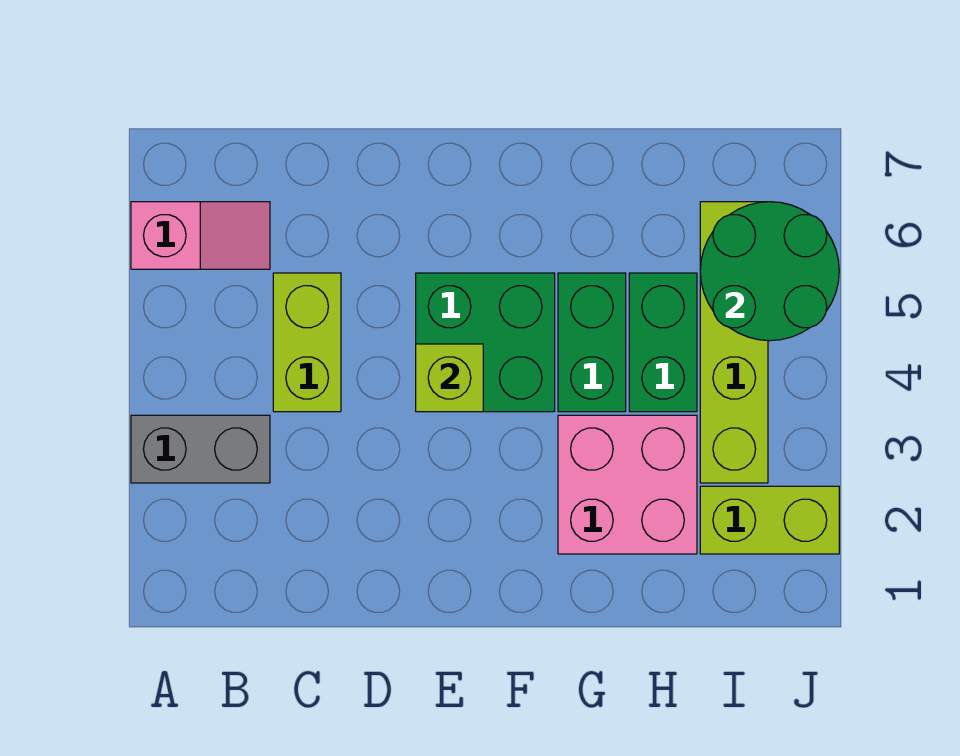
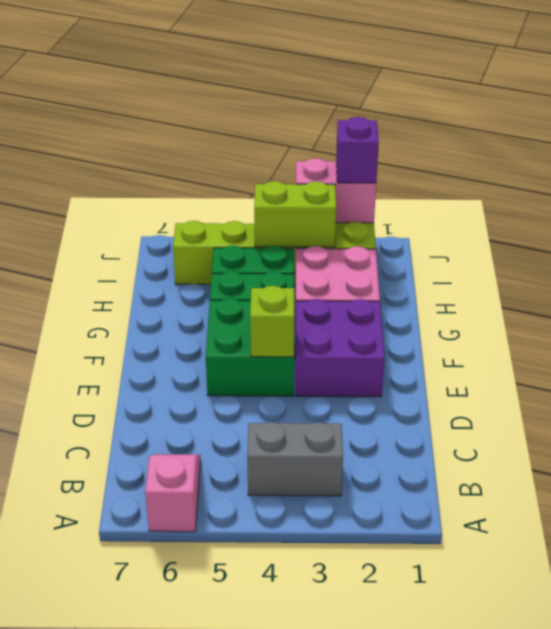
grey 1x2 brick [131,415,270,483] -> grey 1x2 brick turned to [247,422,343,496]
lime 1x2 brick [273,273,341,412] -> lime 1x2 brick moved to [254,181,336,247]
none -> purple 2x2 brick [295,299,384,397]
green 2x2 round brick [700,202,839,341] -> none
none -> pink 1x2 brick [296,158,376,223]
none -> purple 1x1 brick [336,117,379,183]

